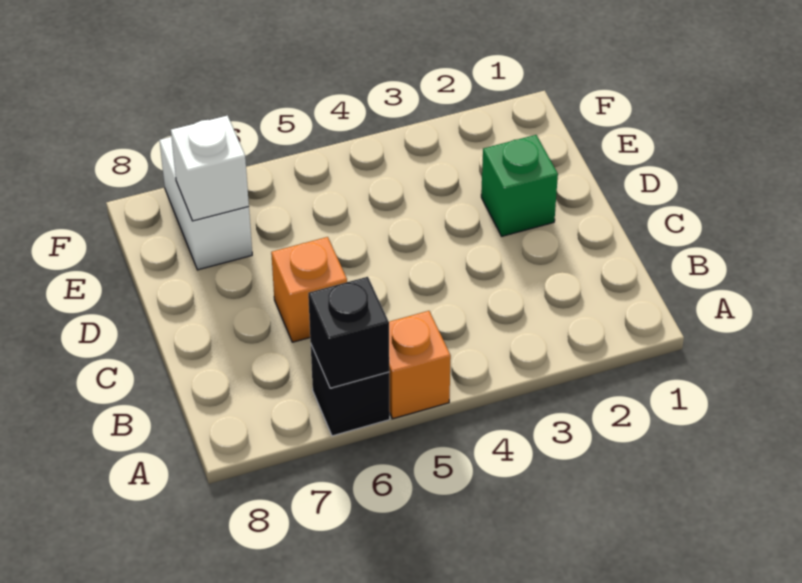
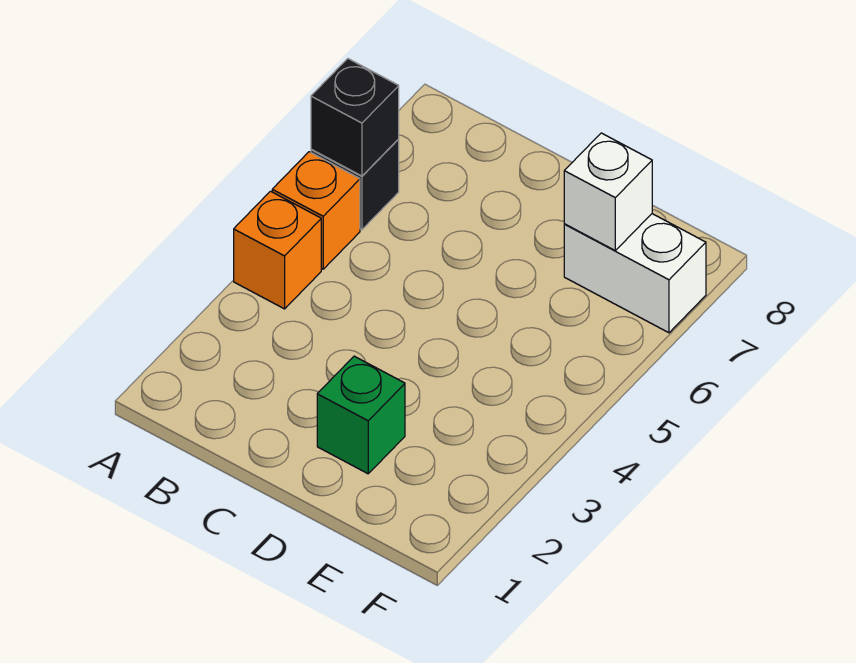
orange 1x1 brick [271,237,347,342] -> orange 1x1 brick moved to [234,191,321,309]

